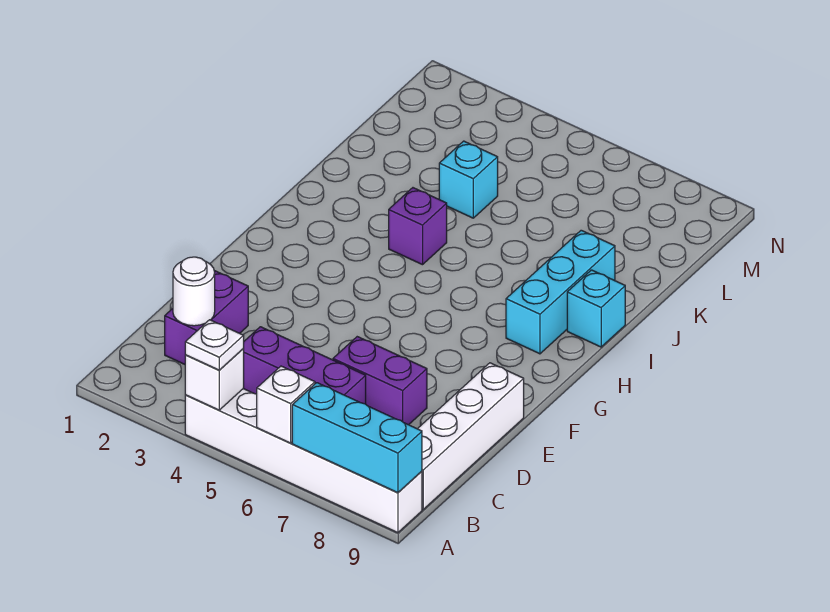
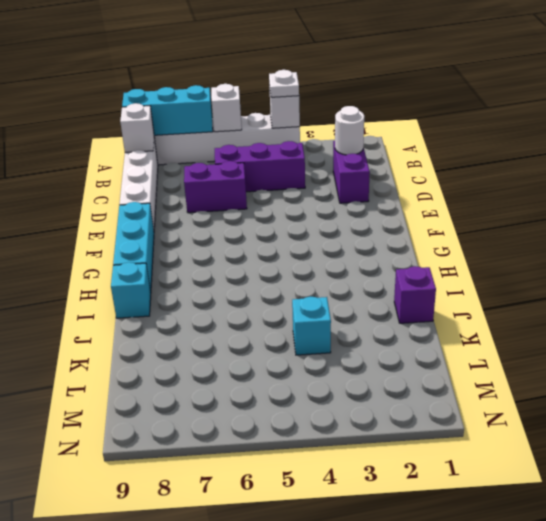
none -> white 1x1 brick [120,103,154,153]
cyan 1x3 brick [506,230,615,354] -> cyan 1x3 brick moved to [113,202,154,292]
purple 1x1 brick [389,188,447,265] -> purple 1x1 brick moved to [394,266,436,323]

